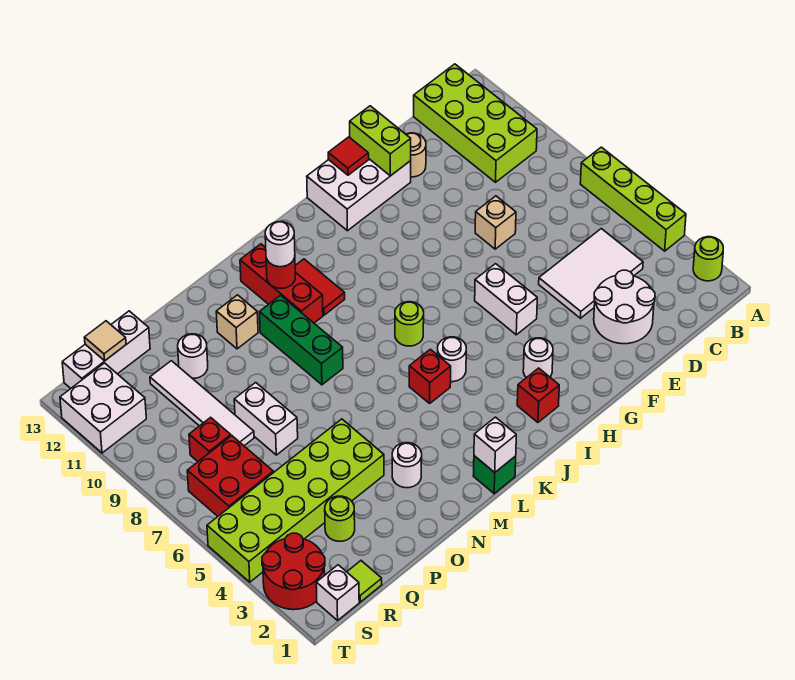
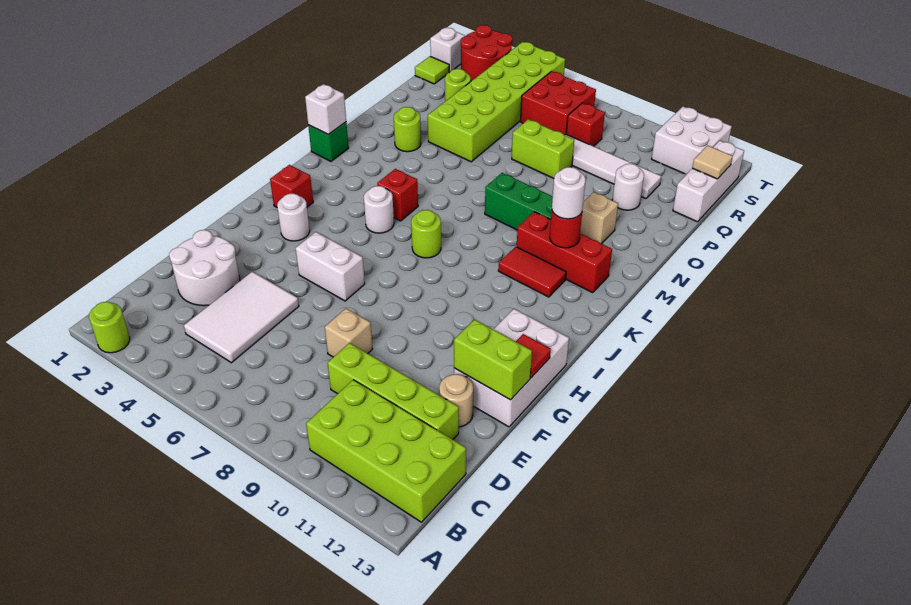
lime 1x4 brick [580,147,686,251] -> lime 1x4 brick moved to [328,343,459,439]
white 1x1 round brick [392,443,422,488] -> lime 1x1 round brick [394,107,421,152]
white 1x2 brick [234,382,298,455] -> lime 1x2 brick [512,119,574,178]

